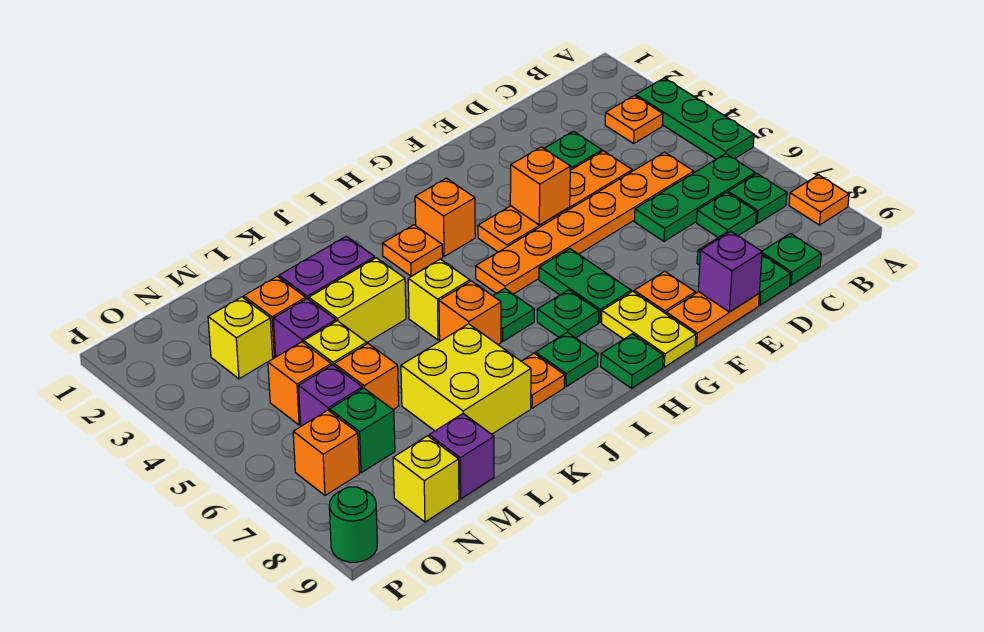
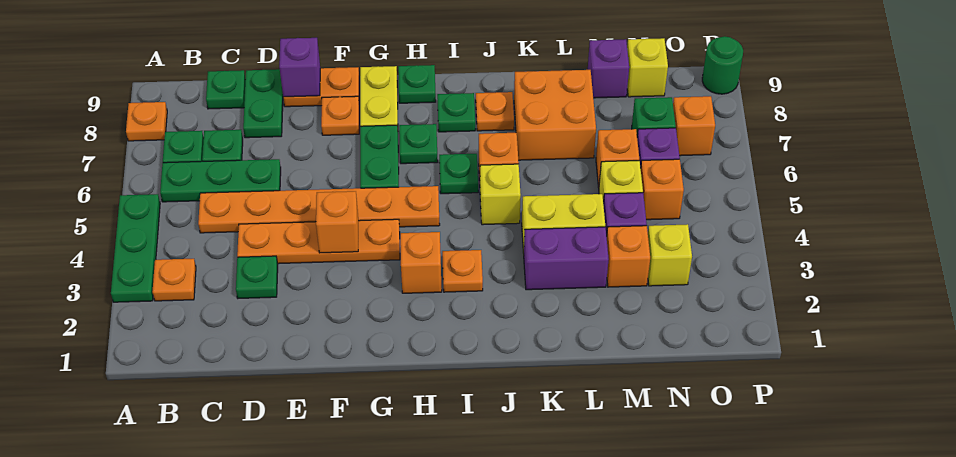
yellow 2x2 brick [401,324,531,434] -> orange 2x2 brick [514,70,596,160]

